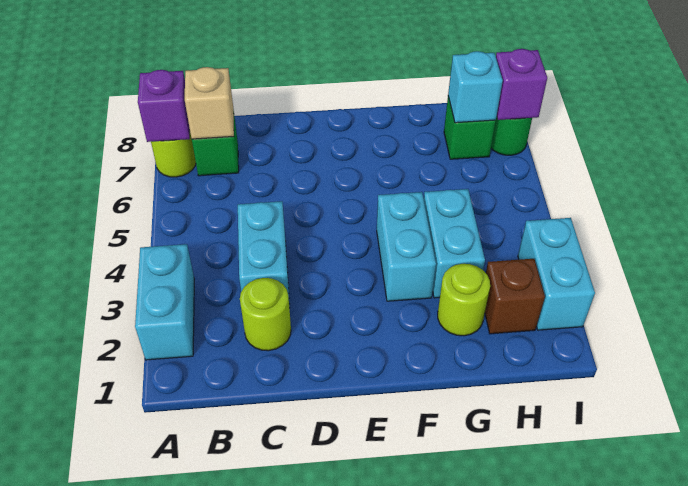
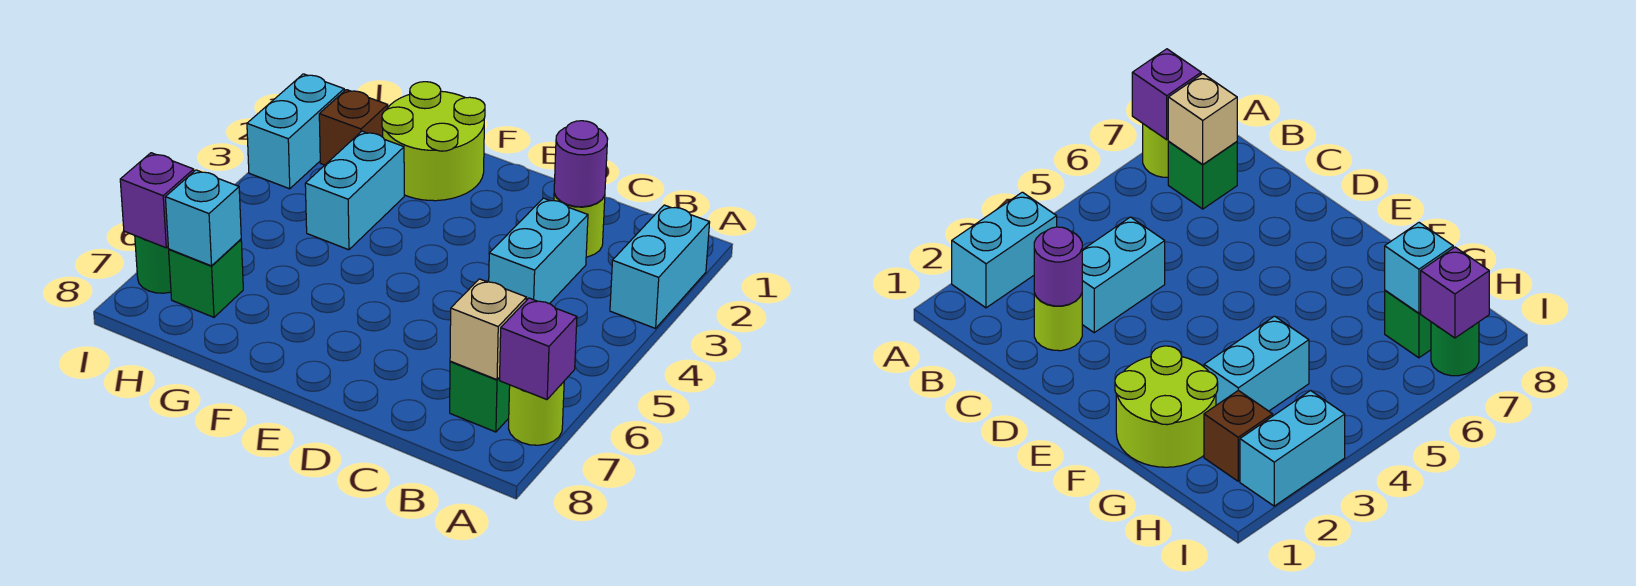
none -> purple 1x1 round brick [554,121,608,207]
cyan 1x2 brick [377,192,436,301] -> none
lime 1x1 round brick [438,264,490,336] -> lime 2x2 round brick [382,82,485,201]

